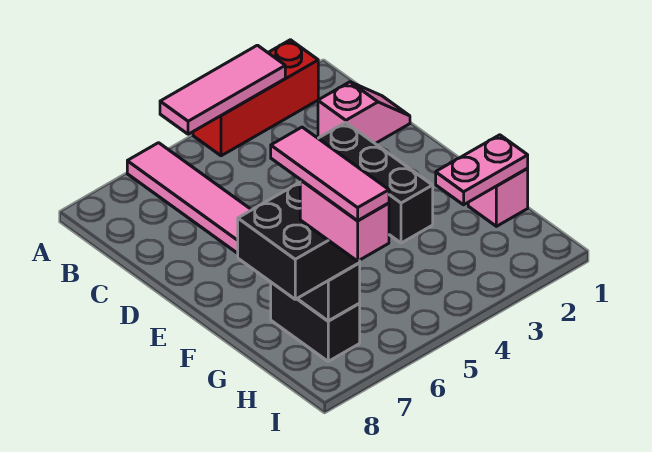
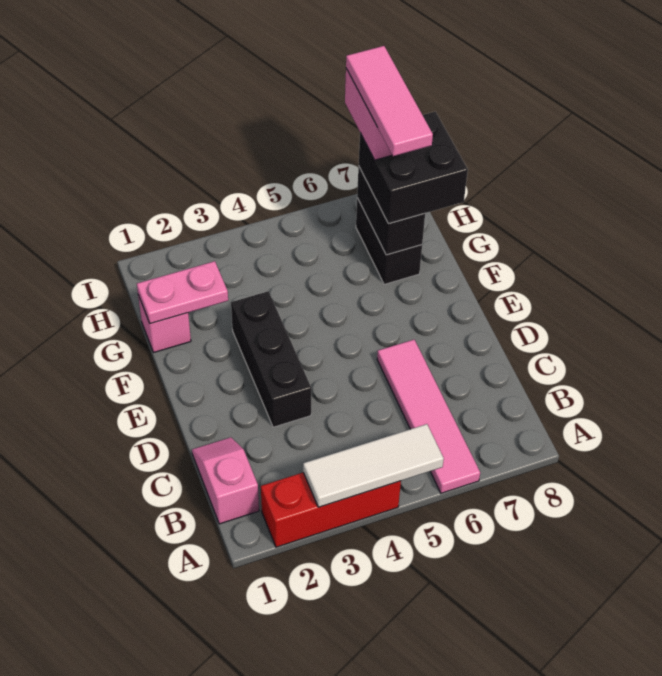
pink 1x3 tile [160,45,285,134] -> white 1x3 tile [303,424,444,507]
pink 1x2 slope [318,82,410,143] -> pink 1x2 slope turned to [192,437,259,524]

